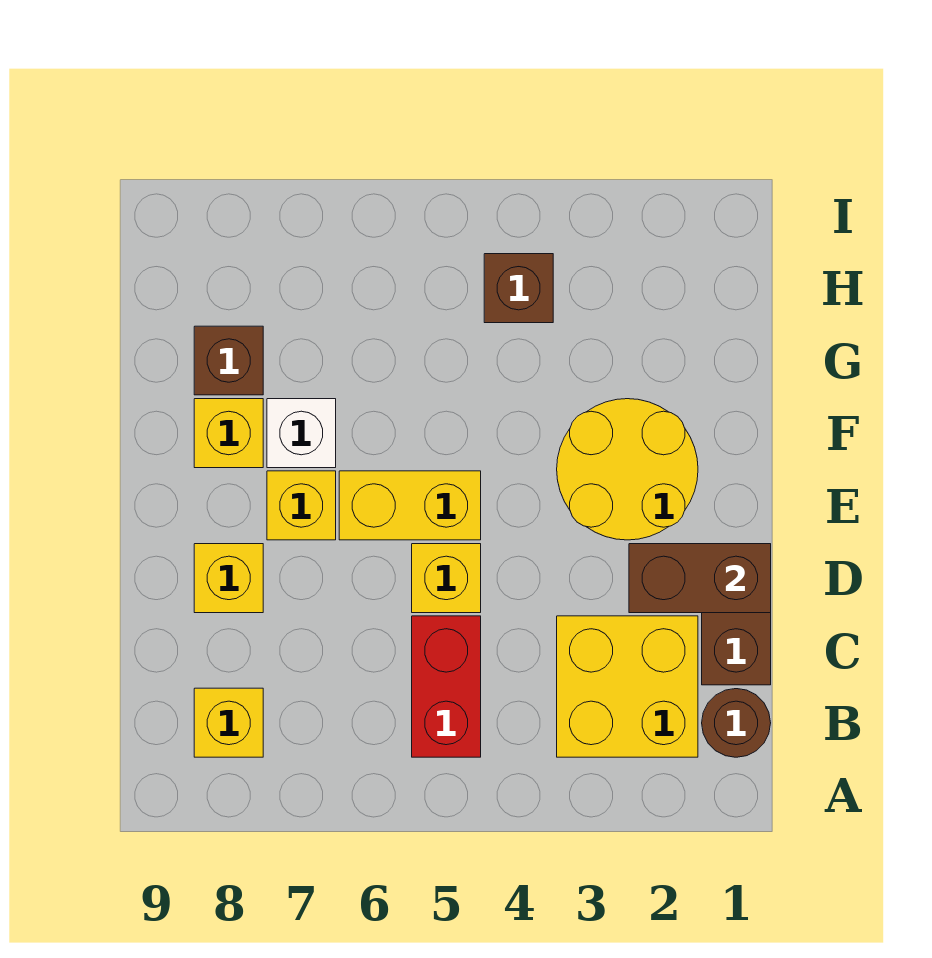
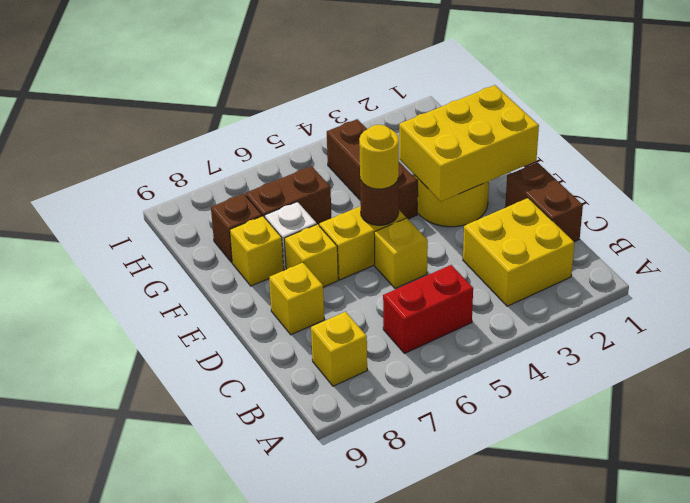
brown 1x1 round brick [702,689,771,757] -> brown 1x1 round brick moved to [360,178,399,225]
red 1x2 brick [412,616,481,757] -> red 1x2 brick turned to [383,265,473,353]
brown 1x2 brick [629,544,771,613] -> brown 1x2 brick moved to [245,166,331,225]
none -> yellow 2x3 brick [399,85,539,201]
none -> yellow 1x1 round brick [359,125,399,189]
brown 1x1 brick [484,254,553,323] -> brown 1x3 brick [327,119,418,219]

